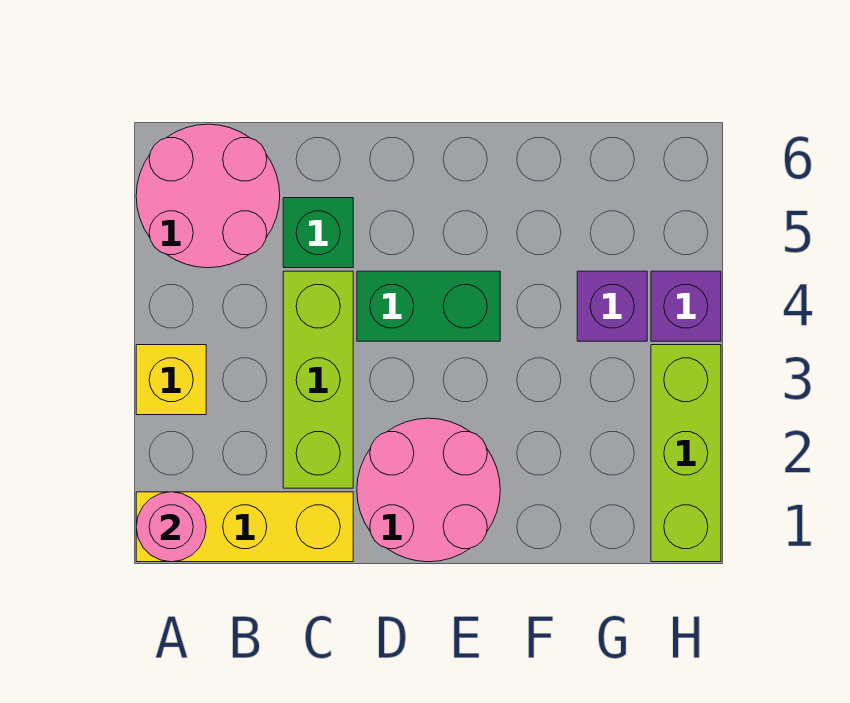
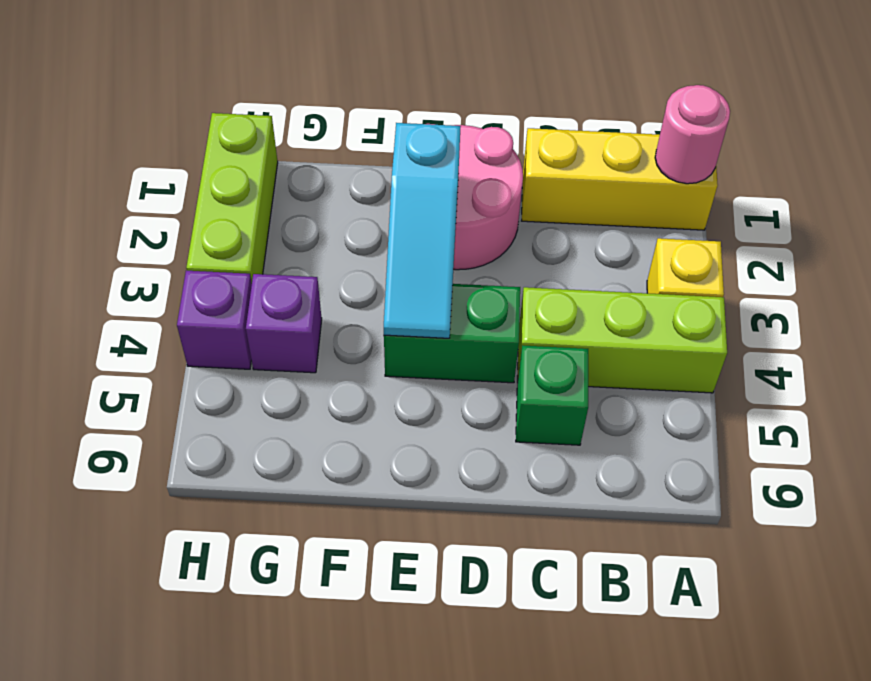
pink 2x2 round brick [136,124,280,268] -> none
lime 1x3 brick [283,271,353,488] -> lime 1x3 brick turned to [517,287,727,393]
none -> cyan 1x3 slope [384,123,461,338]

